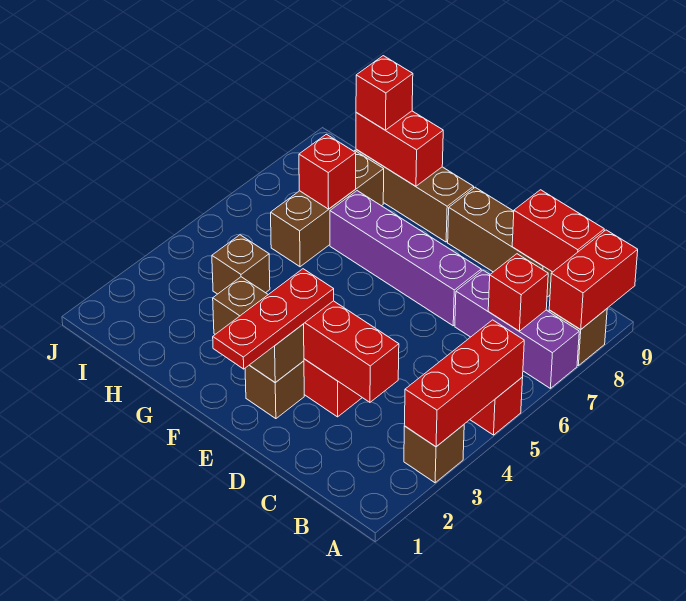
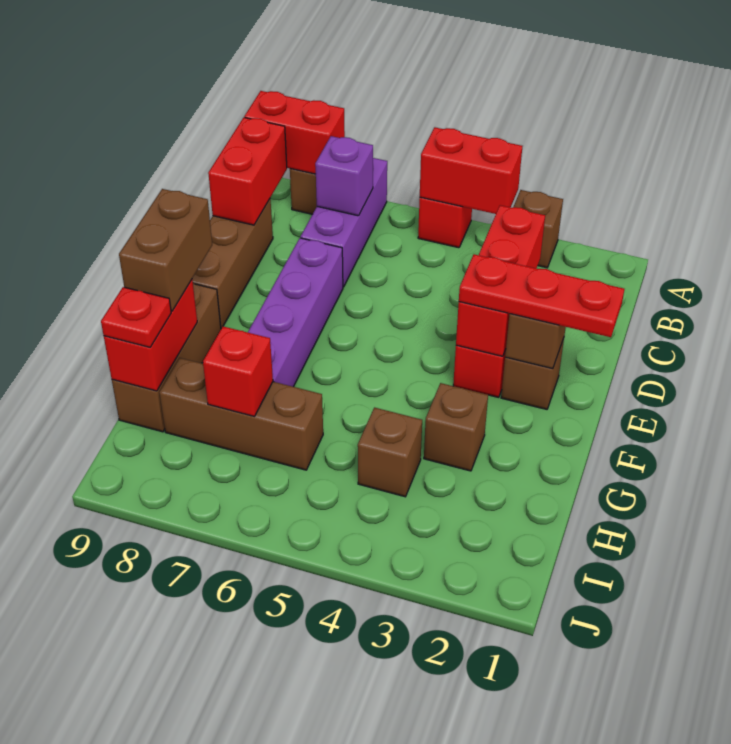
red 1x3 brick [404,320,524,447] -> red 1x2 brick [420,127,522,214]
red 1x1 brick [488,254,548,331] -> purple 1x1 brick [315,136,373,216]
none -> brown 1x2 brick [119,189,212,311]
red 1x1 brick [356,56,413,130] -> red 1x1 plate [101,287,171,347]

